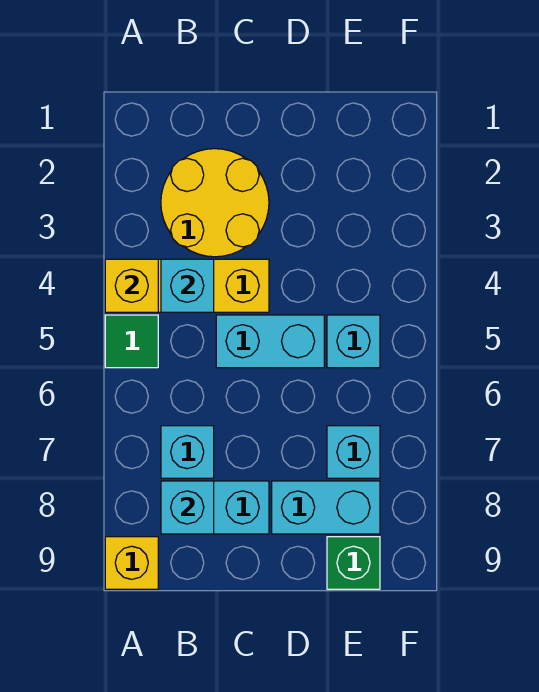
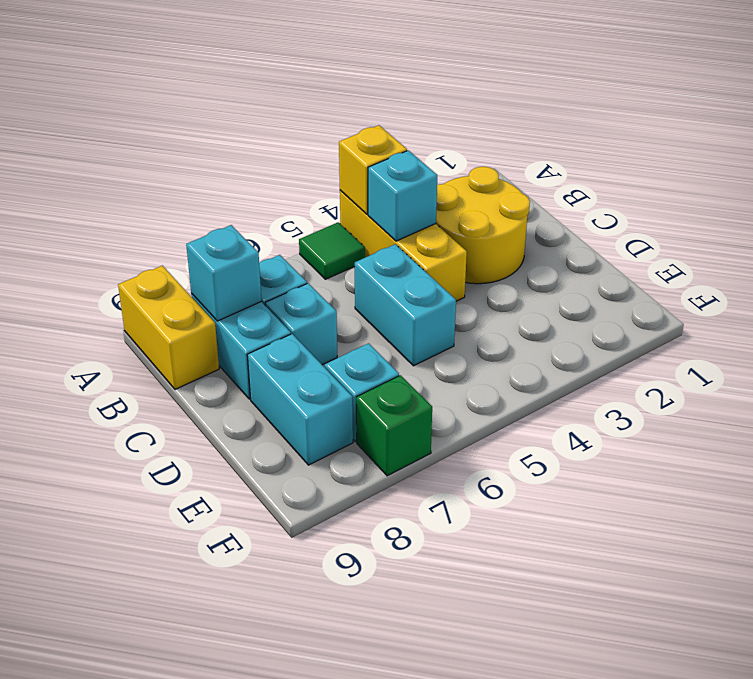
yellow 1x1 brick [105,537,158,589] -> yellow 1x2 brick [118,266,219,389]
cyan 1x1 brick [327,315,380,368] -> cyan 1x1 brick moved to [265,283,337,365]
green 1x1 brick [327,537,380,589] -> green 1x1 brick moved to [356,375,432,476]

